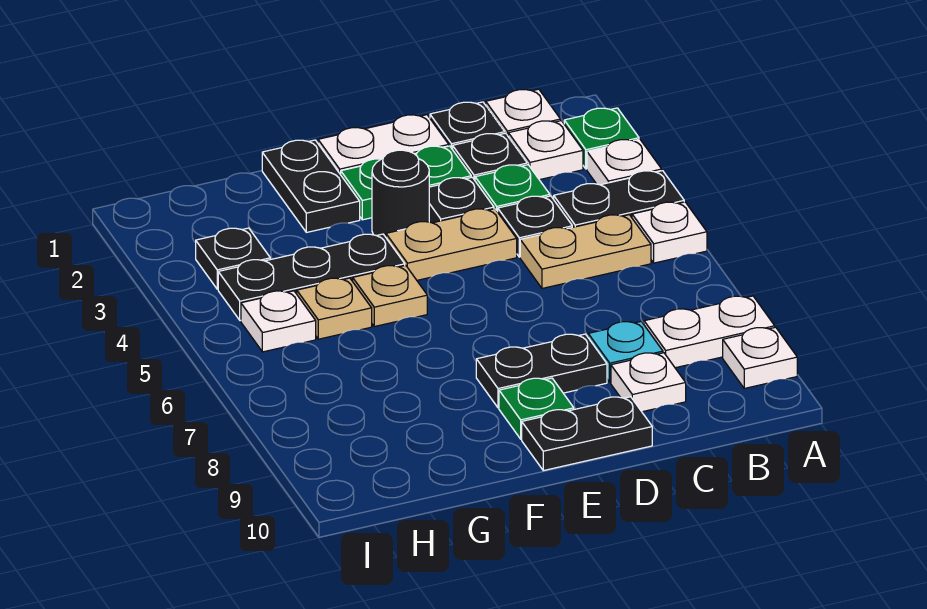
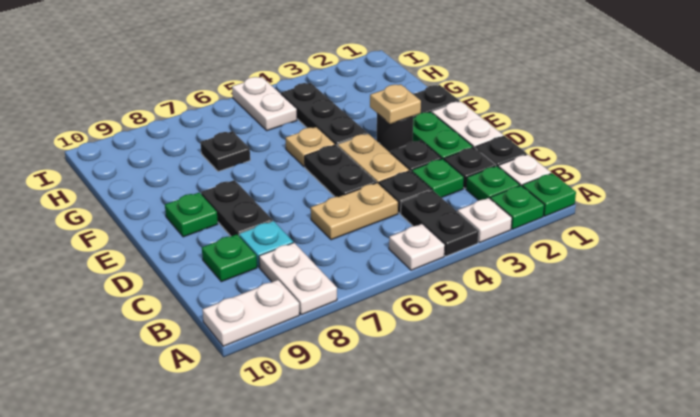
none -> green 1x1 plate [522,173,576,216]
white 1x1 plate [723,327,797,388] -> white 1x2 plate [202,280,300,346]
white 1x1 plate [508,121,583,180] -> green 1x1 plate [466,166,520,200]
tan 1x2 plate [520,215,651,288] -> tan 1x2 plate turned to [311,183,398,240]
white 1x1 plate [611,353,686,412] -> green 1x1 plate [202,234,257,282]
black 1x2 plate [522,397,652,471] -> black 1x2 plate moved to [305,145,376,197]
tan 1x1 plate [297,278,372,339] -> tan 1x1 plate moved to [370,84,421,124]
black 1x1 plate [196,228,270,289] -> black 1x1 plate moved to [200,131,250,171]
white 1x1 plate [241,291,316,352] -> white 1x2 plate [232,77,297,131]

